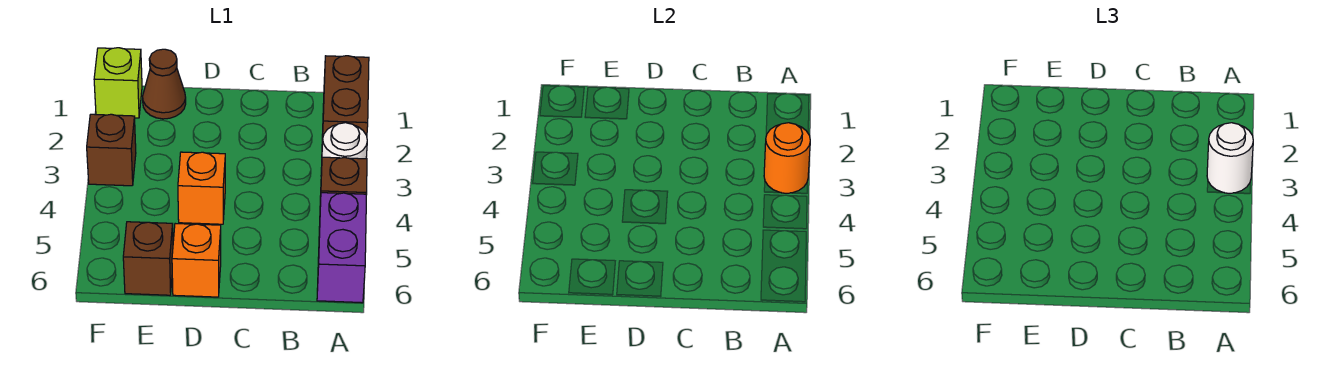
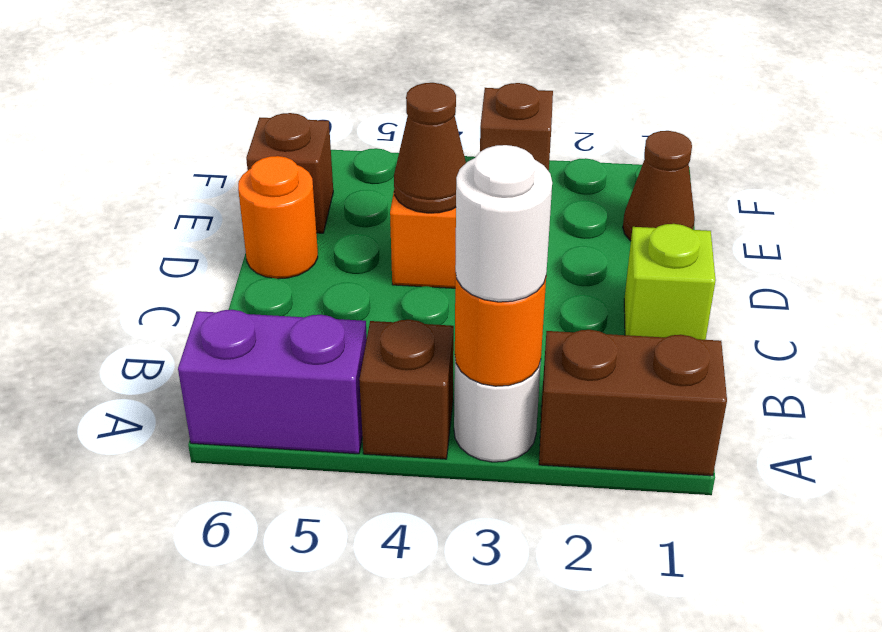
none -> brown 1x1 cone [394,83,466,213]
orange 1x1 brick [172,224,221,297] -> orange 1x1 round brick [238,156,318,279]
lime 1x1 brick [94,48,142,118] -> lime 1x1 brick moved to [624,224,716,340]

